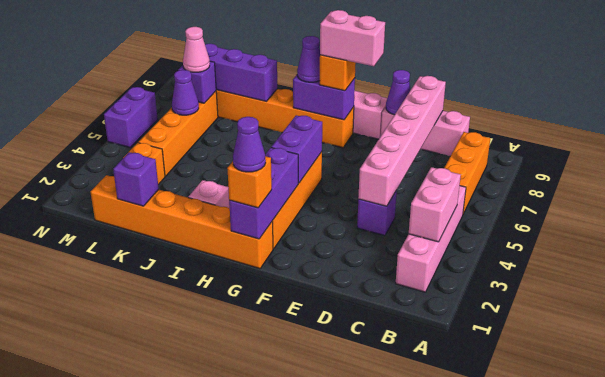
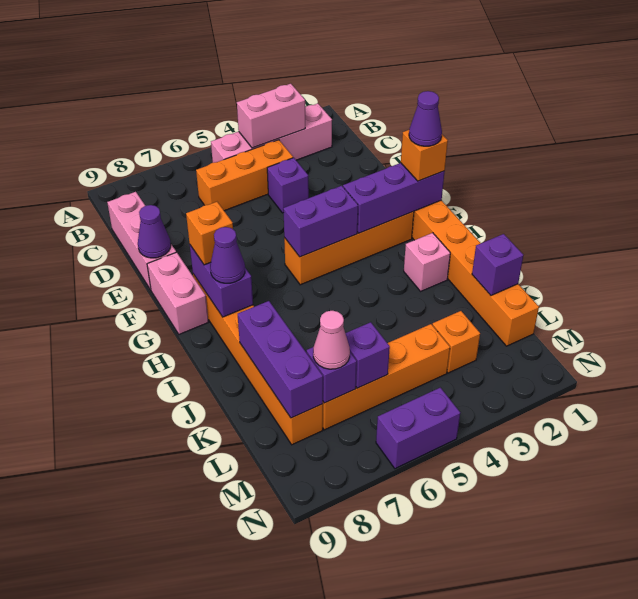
orange 1x3 brick [444,132,490,214] -> orange 1x3 brick moved to [196,140,293,211]
pink 1x6 brick [358,76,446,206] -> none
pink 1x2 brick [320,10,385,66] -> none
purple 1x1 cone [172,70,199,115] -> purple 1x1 brick [345,322,390,388]

